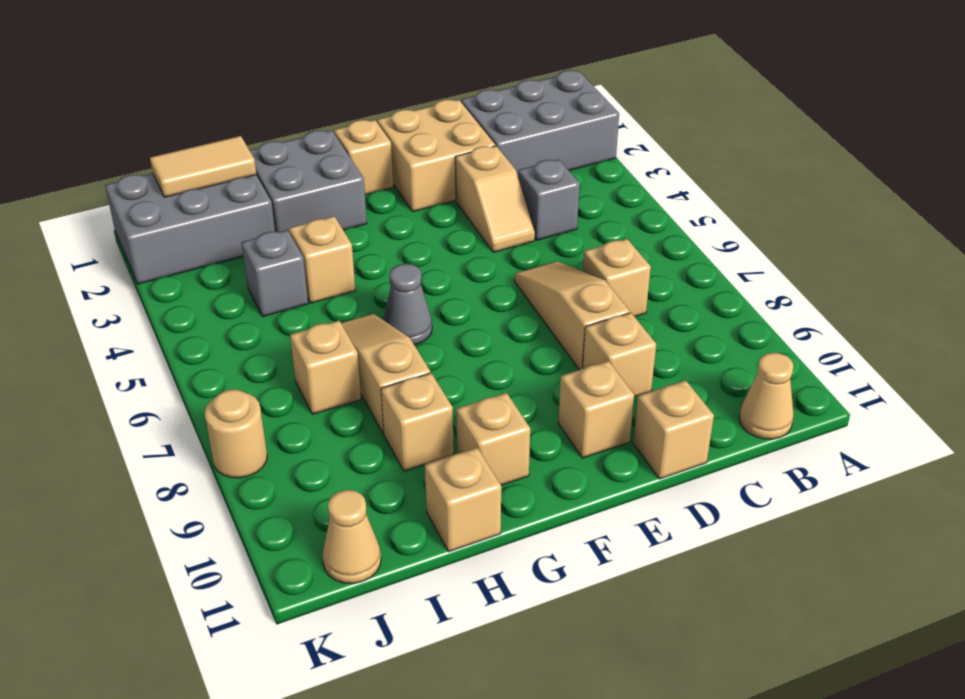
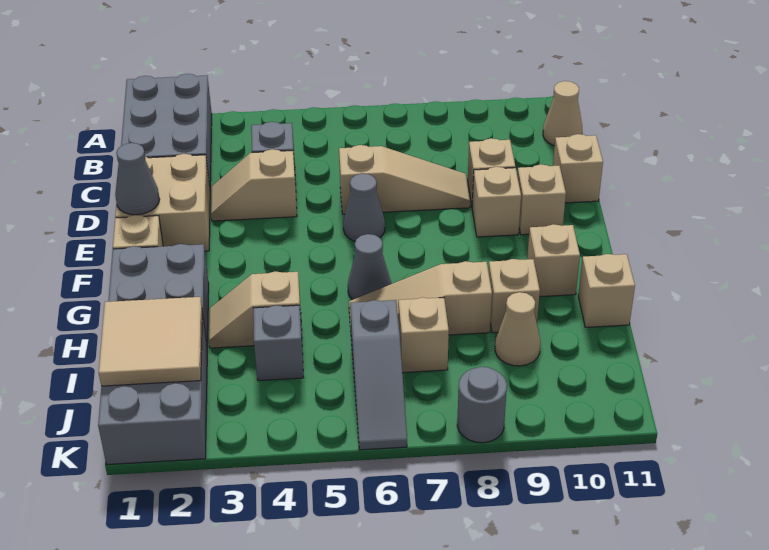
tan 1x1 brick [583,239,651,317] -> tan 1x1 brick moved to [472,167,521,237]
tan 1x2 slope [455,146,535,252] -> tan 1x2 slope turned to [211,149,297,221]
tan 1x3 slope [515,261,630,370] -> tan 1x3 slope turned to [339,145,470,214]
none -> grey 1x1 cone [115,143,160,215]
none -> grey 1x1 cone [343,173,385,241]
tan 1x2 tile [150,136,256,197] -> tan 2x2 tile [99,297,202,386]
none -> grey 1x3 slope [350,300,407,450]
tan 1x1 cone [322,490,381,584] -> tan 1x1 cone moved to [495,292,540,366]
tan 1x1 round brick [205,389,267,478] -> grey 1x1 round brick [457,367,507,443]

